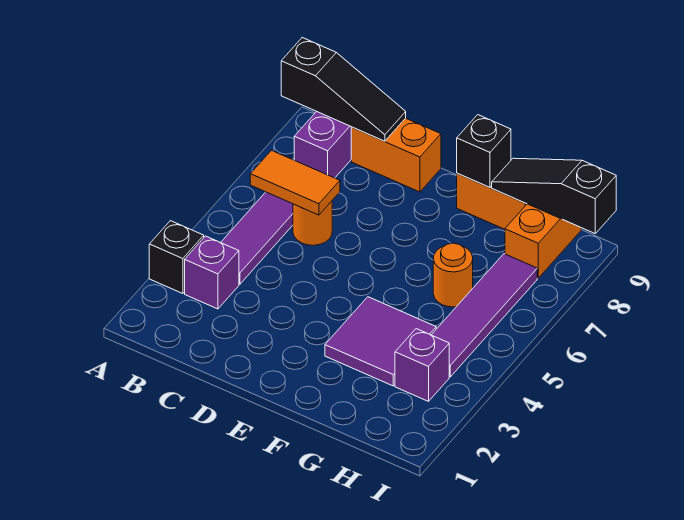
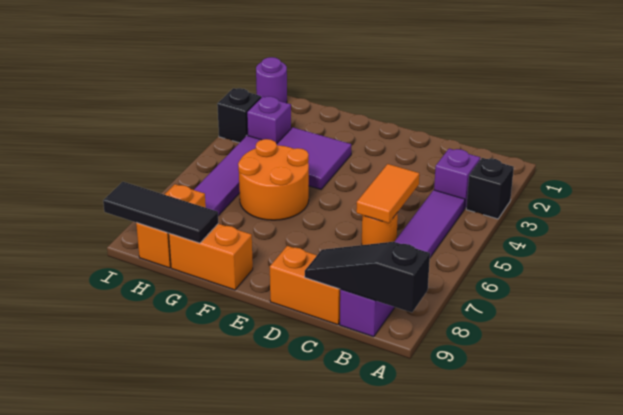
orange 1x2 tile [250,150,340,215] -> orange 1x2 tile turned to [356,164,419,223]
black 1x1 brick [457,115,511,187] -> black 1x1 brick moved to [217,88,261,143]
orange 1x1 round brick [433,243,473,307] -> orange 2x2 round brick [238,139,309,220]
black 1x3 slope [492,158,616,233] -> black 1x3 tile [103,182,218,243]
none -> purple 1x1 round brick [256,57,287,103]

